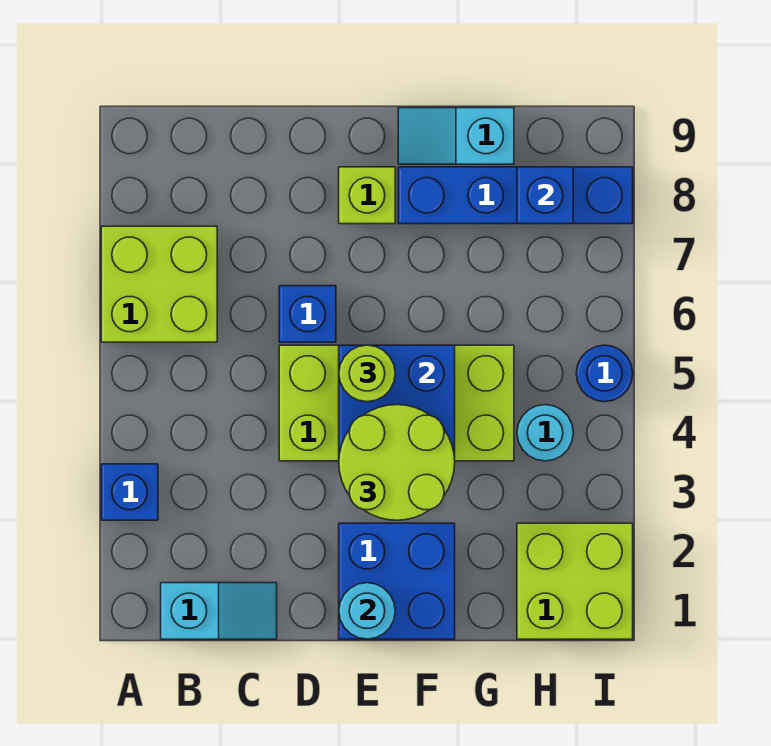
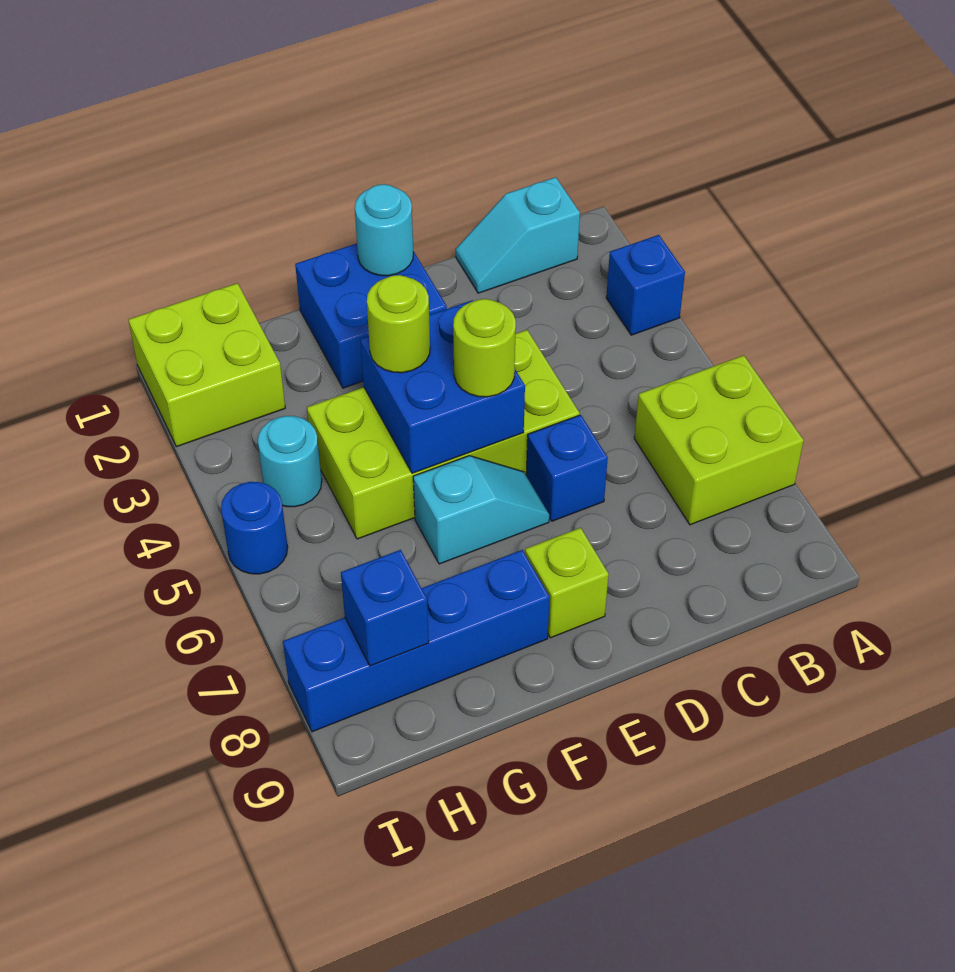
lime 2x2 round brick [339,405,455,520] -> lime 1x1 round brick [367,275,430,373]
cyan 1x2 slope [398,108,514,164] -> cyan 1x2 slope moved to [413,456,549,564]

